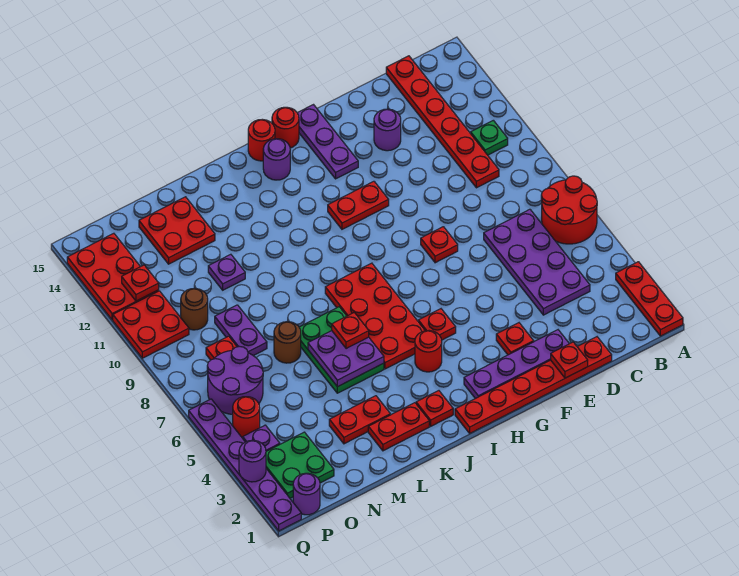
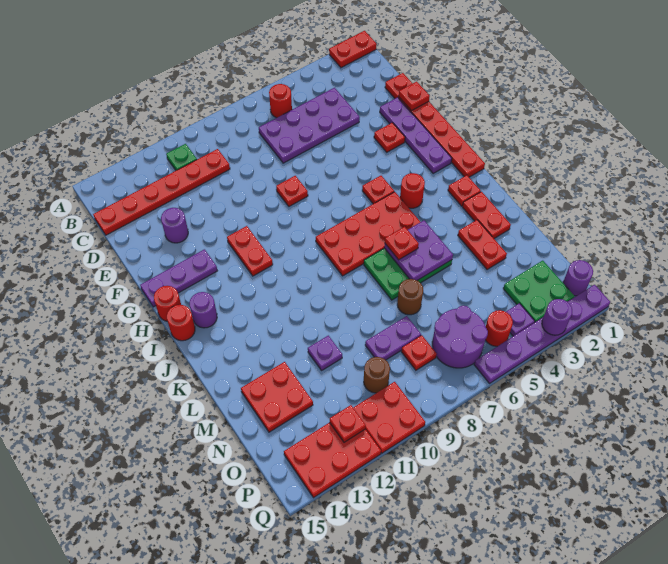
red 1x3 plate [616,262,683,336] -> red 1x2 plate [329,31,377,68]
red 2x2 round brick [541,176,597,244] -> red 1x1 round brick [269,84,292,118]

